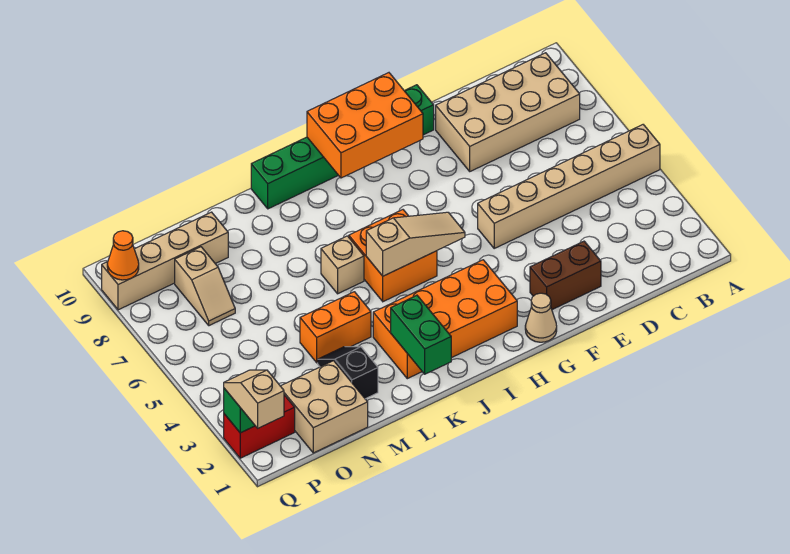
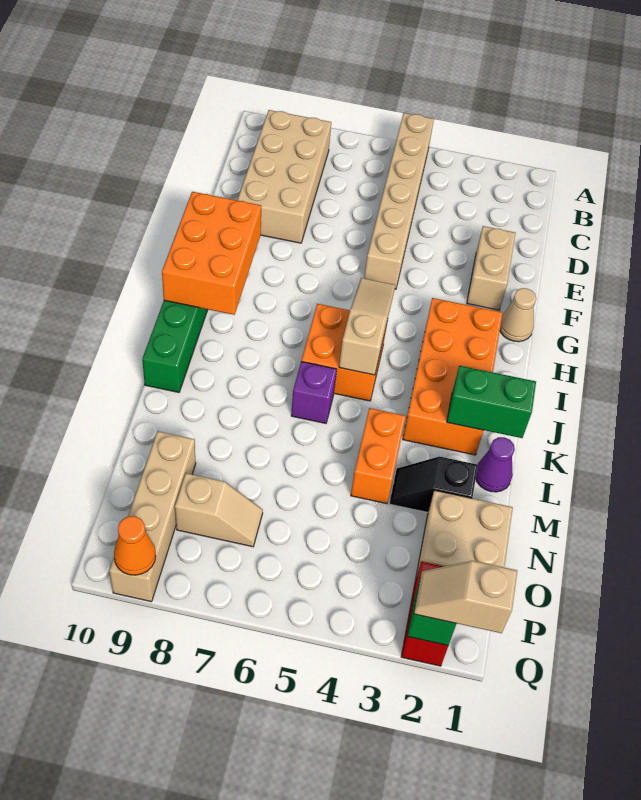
brown 1x2 brick [530,241,601,310] -> tan 1x2 brick [467,226,516,310]
tan 1x1 brick [321,236,364,294] -> purple 1x1 brick [291,362,337,423]
none -> purple 1x1 cone [476,437,515,492]

